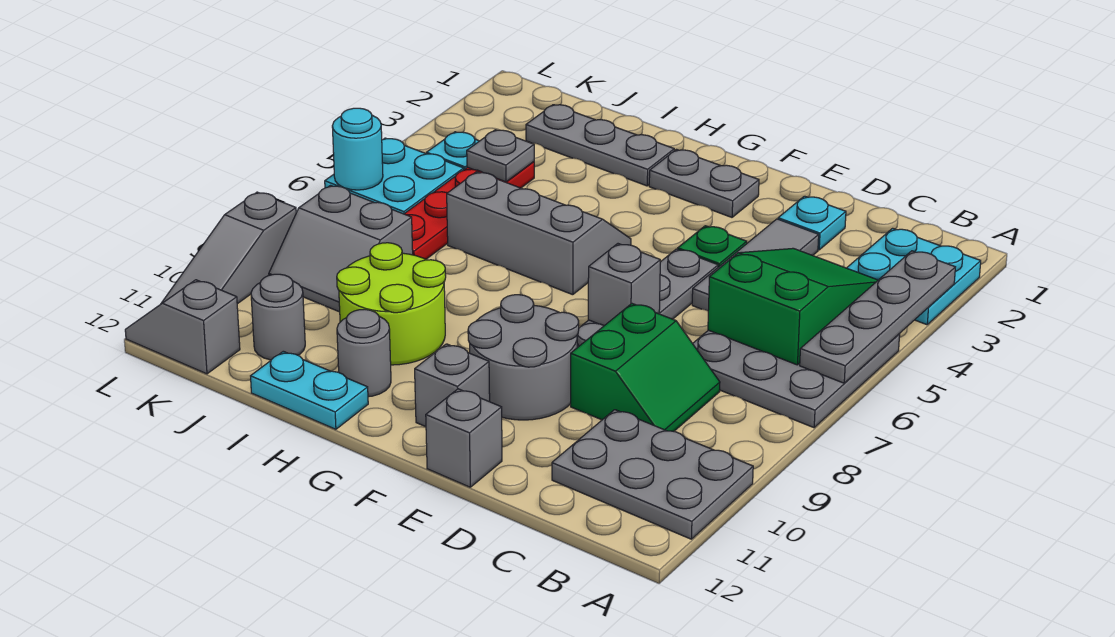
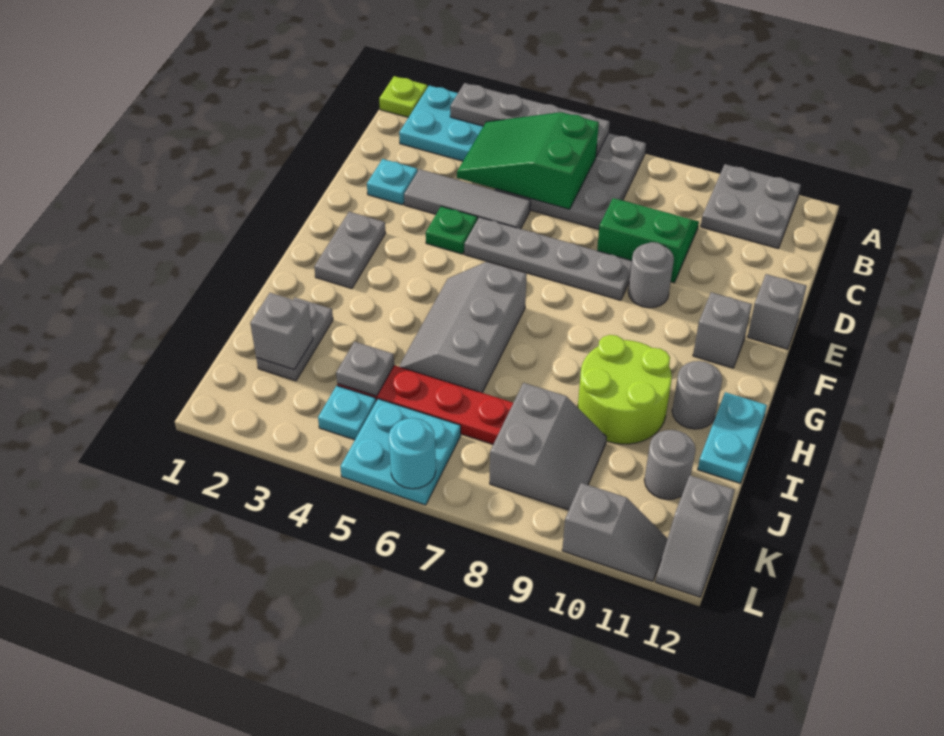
none -> lime 1x1 plate [379,76,427,117]
grey 2x3 plate [552,410,753,539] -> grey 2x2 plate [701,164,801,248]
grey 1x1 brick [588,244,660,326] -> grey 1x1 brick moved to [250,293,313,370]
grey 2x2 round brick [468,295,579,420] -> grey 1x1 round brick [628,242,674,308]
grey 1x3 plate [526,105,674,186] -> grey 1x2 plate [256,298,333,381]
grey 1x3 slope [161,192,296,304] -> grey 1x2 slope [562,483,668,581]

